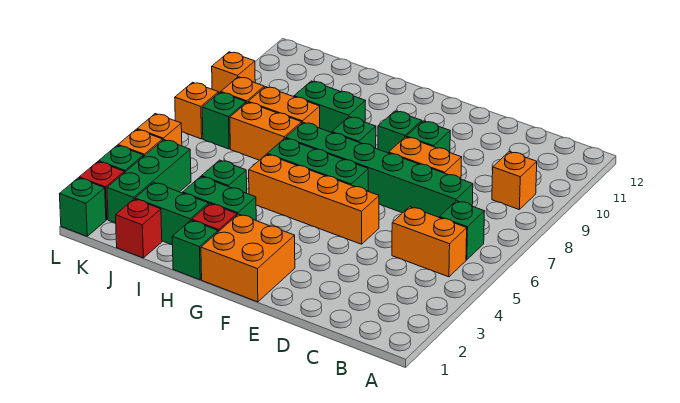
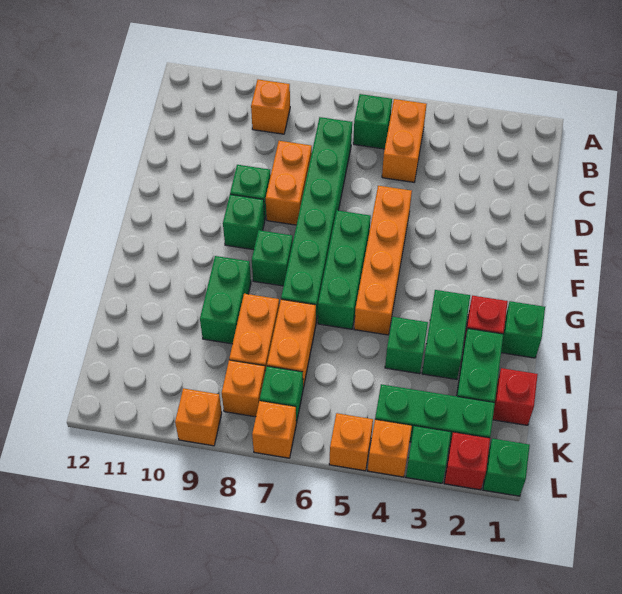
orange 2x2 brick [201,214,295,302] -> none

